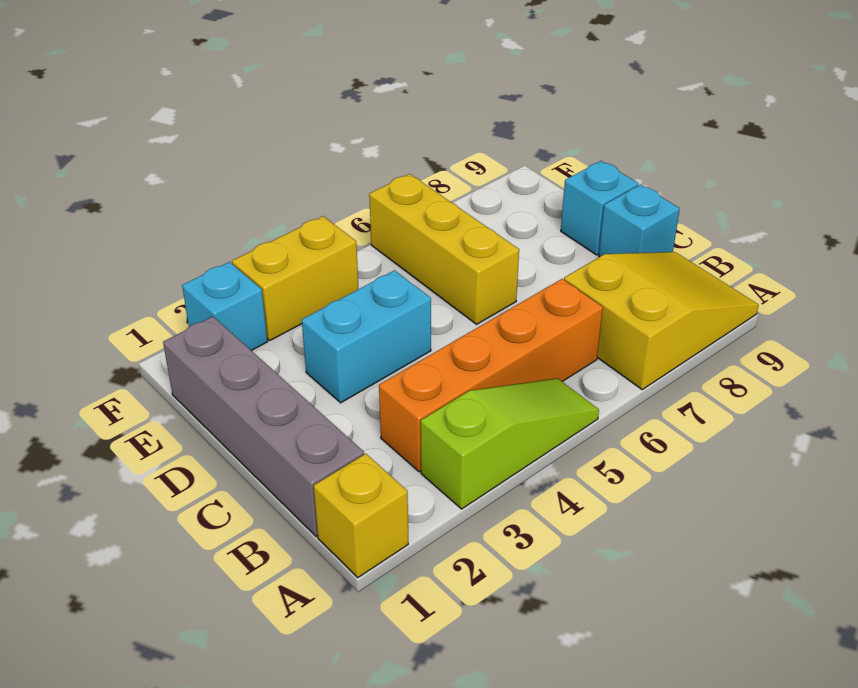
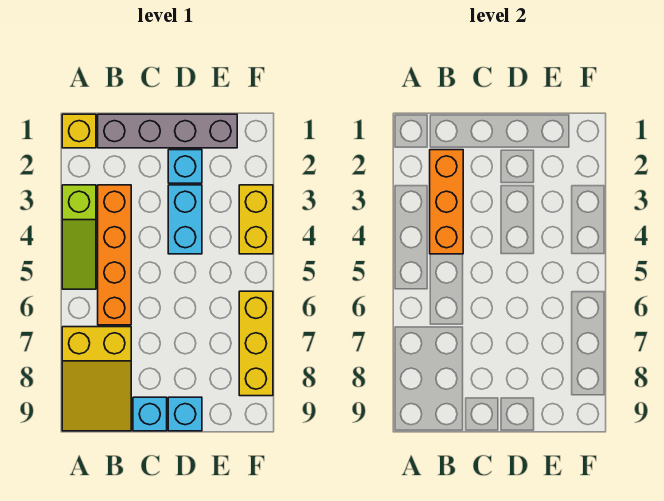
none -> orange 1x3 brick [430,150,463,254]
yellow 1x3 brick [369,174,519,324] -> yellow 1x3 brick turned to [239,291,273,396]
cyan 1x1 brick [182,262,267,351] -> cyan 1x1 brick moved to [168,150,202,183]

